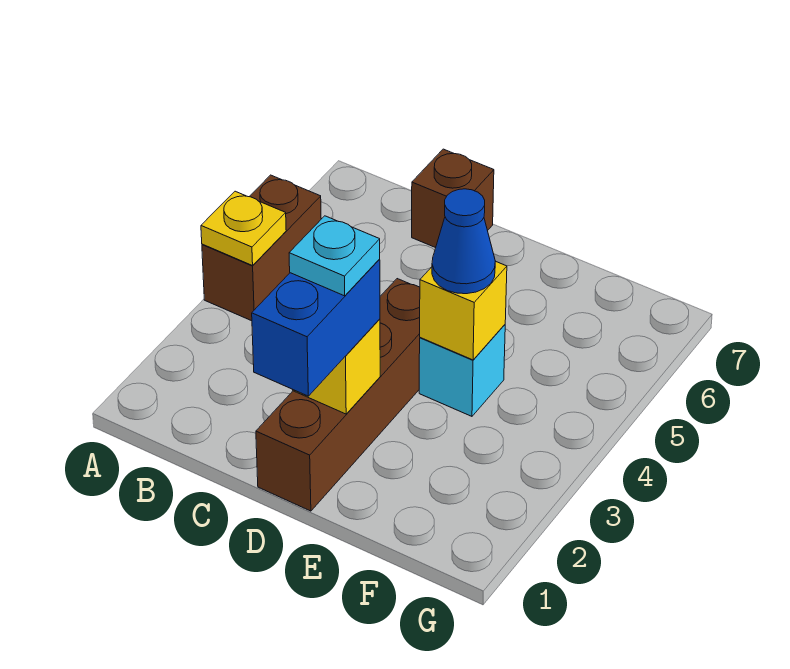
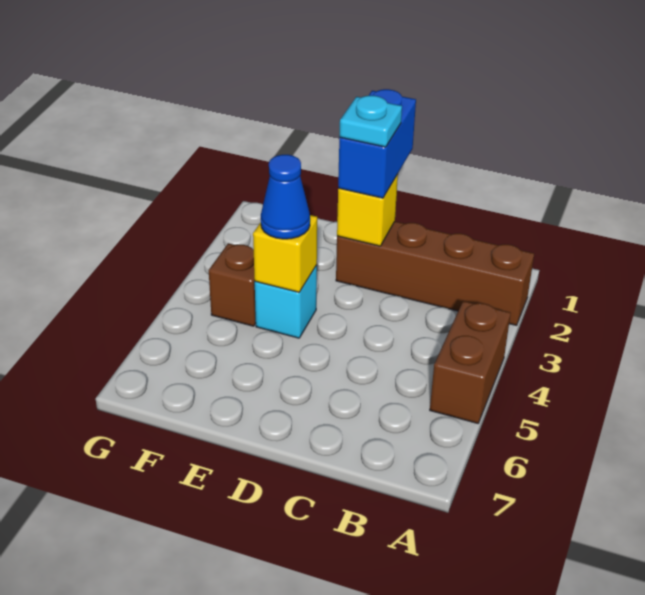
yellow 1x1 plate [201,191,286,266] -> none
brown 1x1 brick [412,149,494,248] -> brown 1x1 brick moved to [209,243,256,326]
brown 1x4 brick [256,279,420,511] -> brown 1x4 brick turned to [336,221,534,325]

